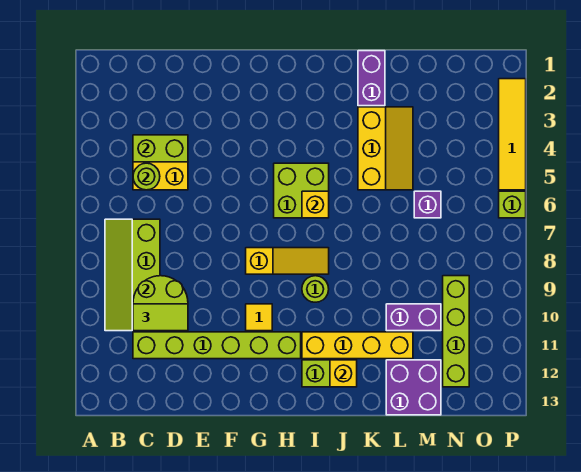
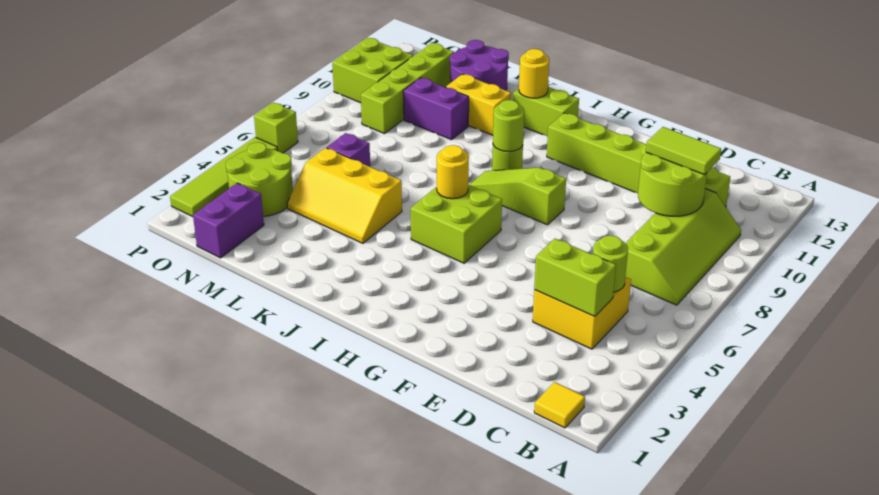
yellow 1x3 slope [246,248,329,274] -> lime 1x3 slope [469,167,566,225]
yellow 1x1 tile [246,304,272,331] -> yellow 1x1 tile moved to [534,382,585,428]
yellow 1x1 brick [302,191,329,218] -> yellow 1x1 round brick [437,145,469,199]
none -> lime 1x1 round brick [493,100,524,152]
yellow 1x4 brick [302,332,413,359] -> yellow 1x2 brick [446,74,511,135]
yellow 1x1 brick [330,360,357,387] -> yellow 1x1 round brick [519,49,549,98]
purple 1x2 brick [358,51,385,106] -> purple 1x2 brick moved to [193,183,264,258]
yellow 2x3 slope [358,107,413,190] -> yellow 2x3 slope turned to [287,148,402,243]
purple 2x2 brick [386,360,441,415] -> purple 2x2 round brick [450,40,509,91]
none -> lime 2x2 round brick [226,142,293,216]
none -> lime 2x2 brick [332,38,413,103]
yellow 1x4 tile [499,79,526,190] -> lime 1x4 tile [170,137,278,217]

